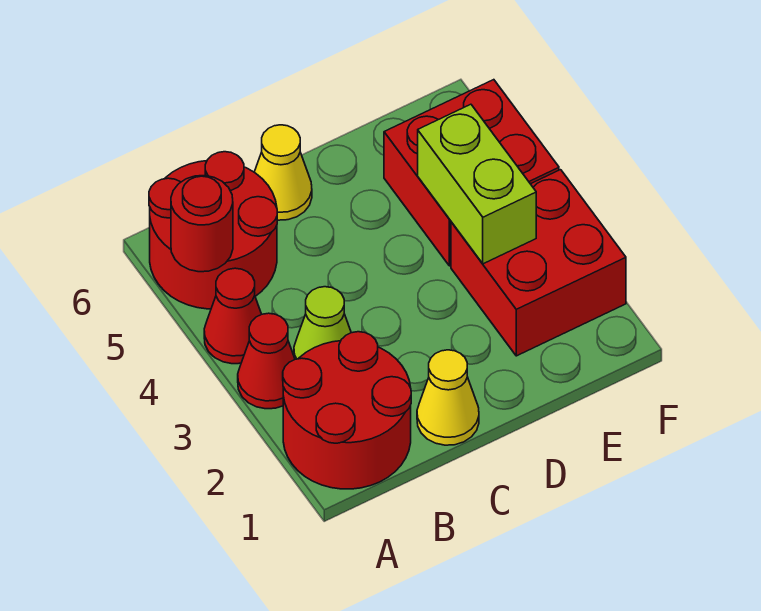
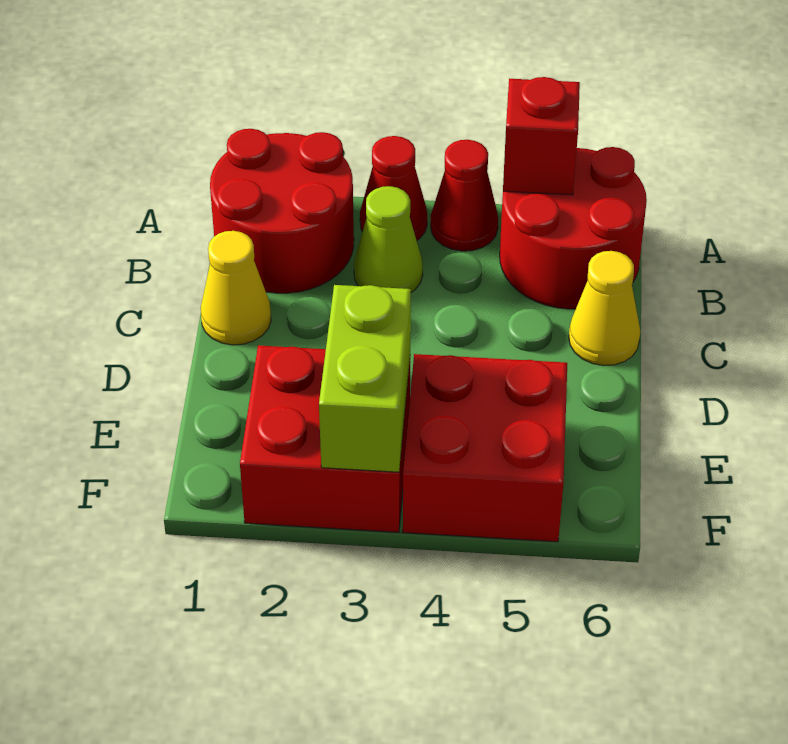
red 1x1 round brick [171,176,233,272] -> red 1x1 brick [503,77,580,195]
lime 1x2 brick [418,104,536,264] -> lime 1x2 brick turned to [319,285,411,472]

